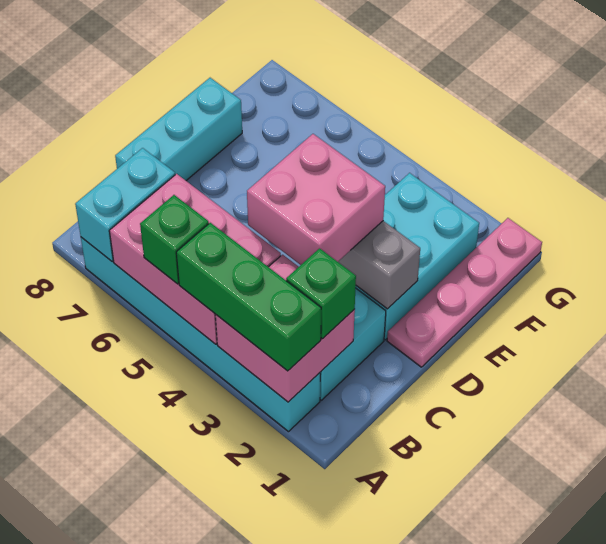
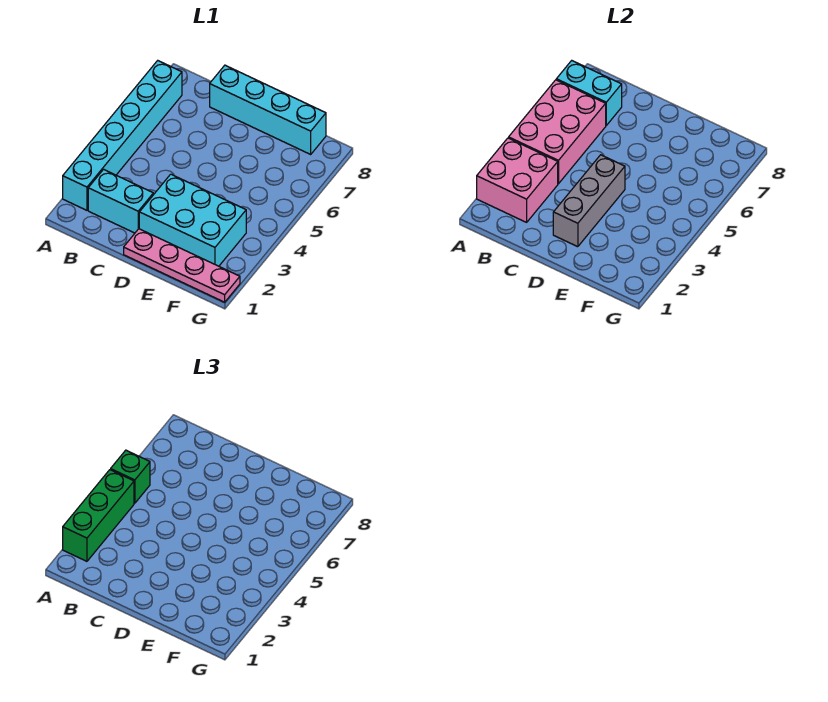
green 1x1 brick [286,248,356,339] -> none
pink 2x2 brick [247,134,385,265] -> none
cyan 1x3 brick [115,78,242,180] -> cyan 1x4 brick [210,65,326,154]

